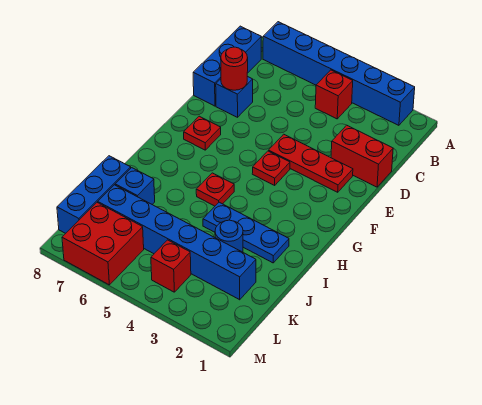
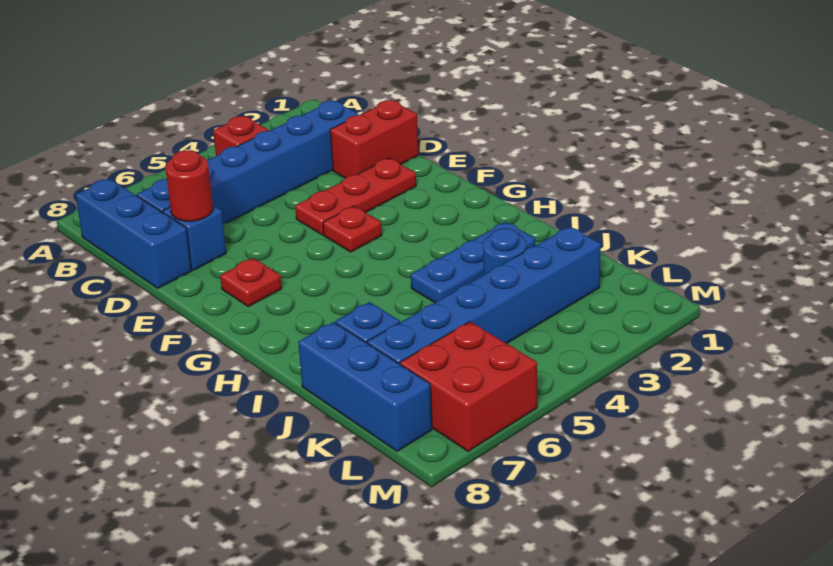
blue 1x6 brick [263,22,415,125] -> blue 1x6 brick moved to [137,101,359,224]
red 1x1 plate [196,173,234,206] -> none
red 1x1 brick [151,240,191,292] -> none

